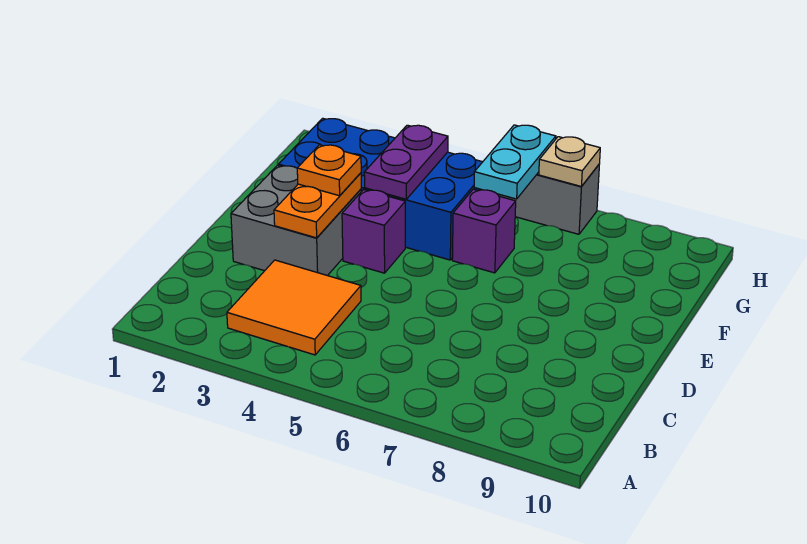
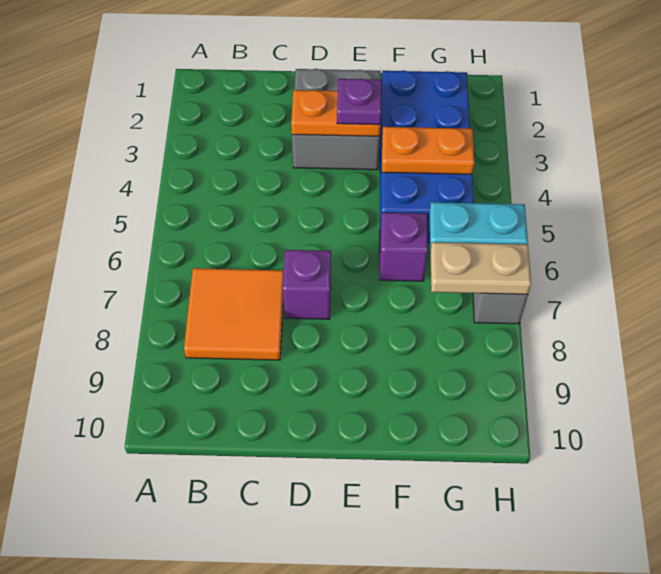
orange 2x2 tile [227,260,361,355] -> orange 2x2 tile moved to [184,268,284,360]
orange 1x1 plate [297,145,361,196] -> purple 1x1 plate [337,79,382,125]
purple 1x1 brick [342,190,405,273] -> purple 1x1 brick moved to [283,250,331,319]
purple 1x2 plate [364,125,448,199] -> orange 1x2 plate [382,127,474,174]
tan 1x1 plate [539,137,600,187] -> tan 1x2 plate [430,242,531,294]

